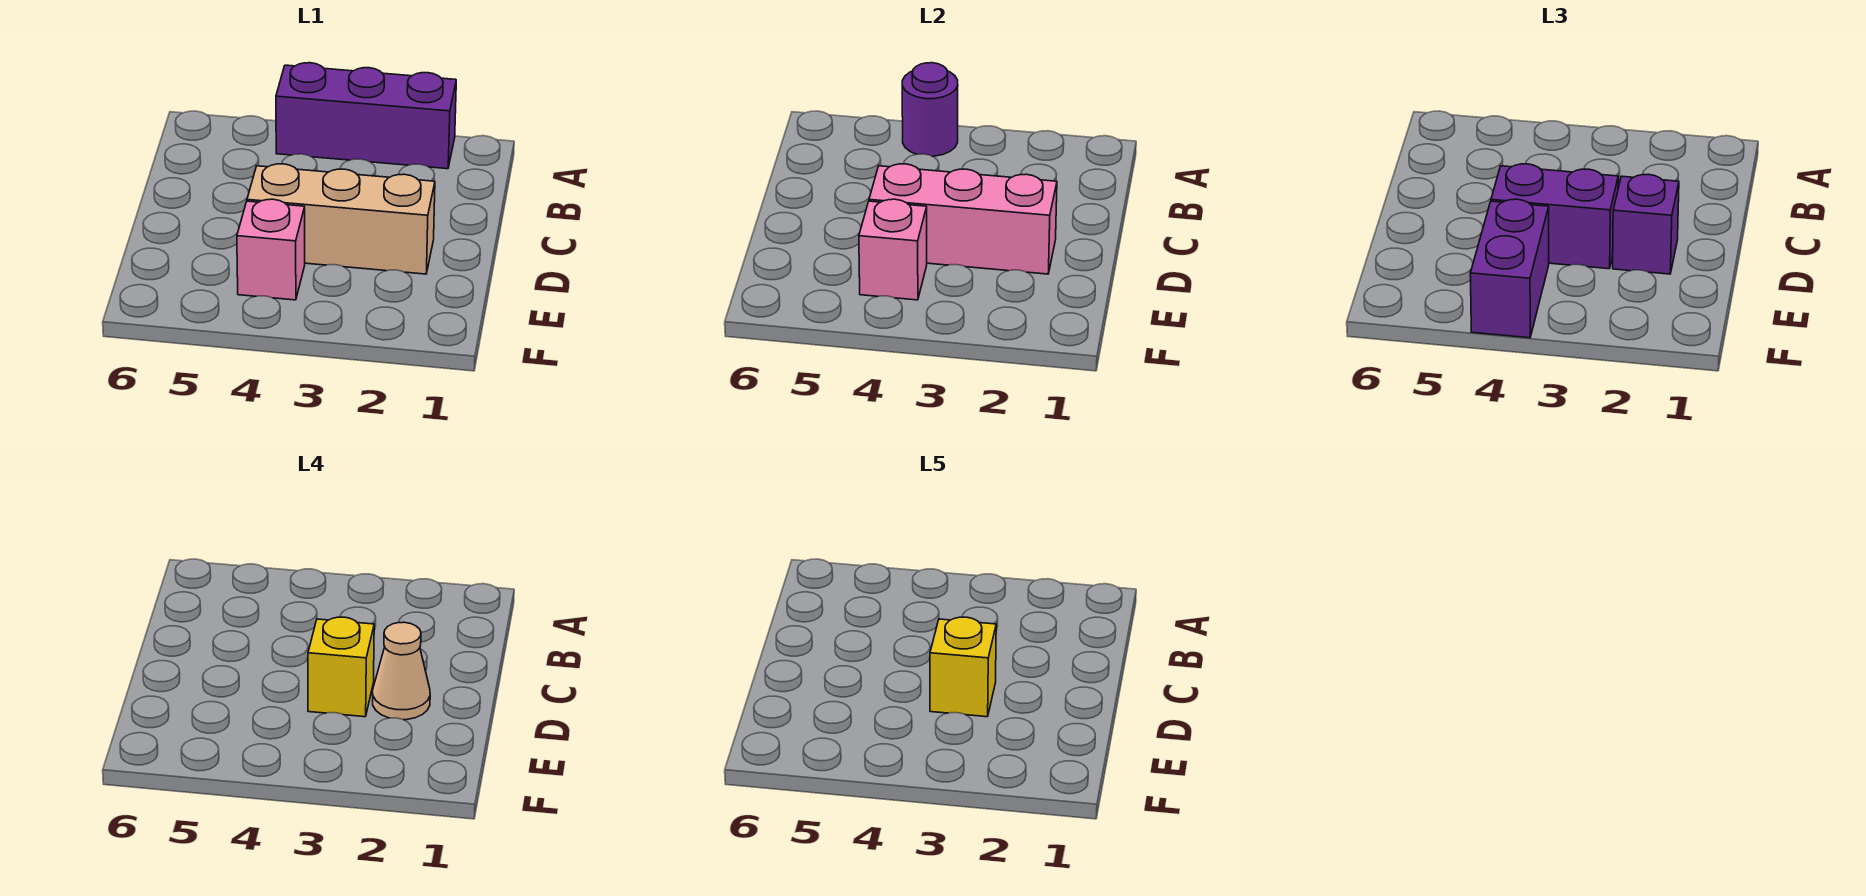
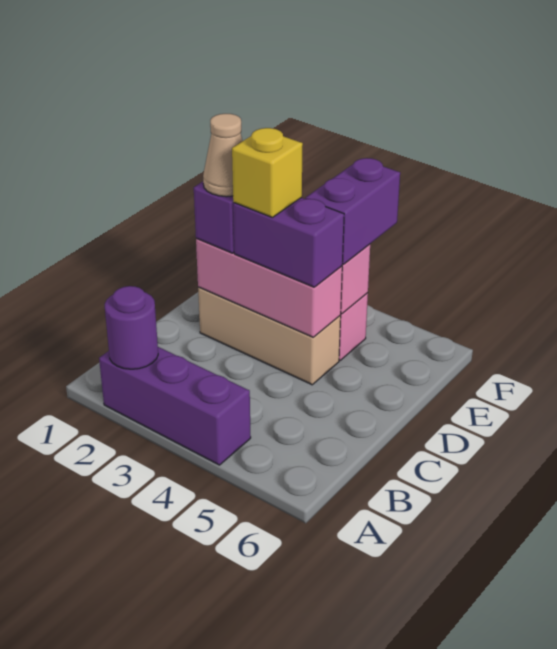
purple 1x1 round brick [902,63,958,156] -> purple 1x1 round brick moved to [105,286,158,369]
yellow 1x1 brick [930,617,996,717] -> none

